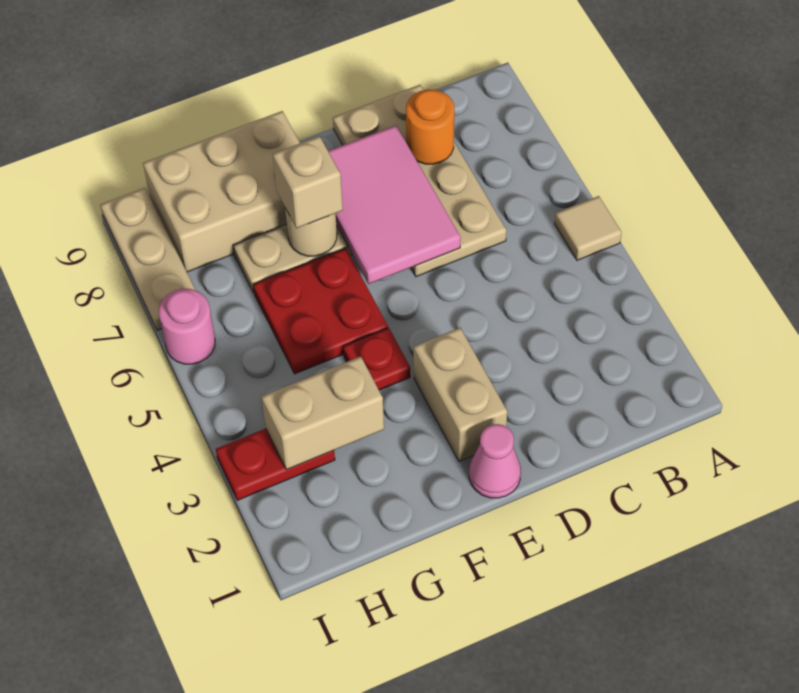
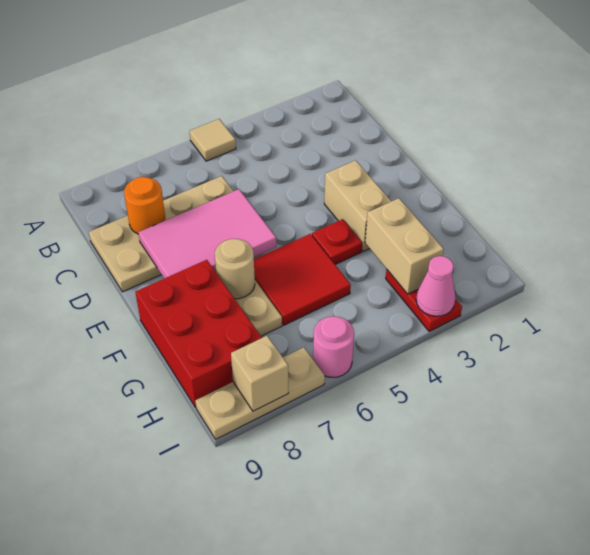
pink 1x1 cone [469,424,521,498] -> pink 1x1 cone moved to [416,256,456,316]
tan 1x2 brick [414,328,507,462] -> tan 1x2 brick turned to [324,160,391,251]
red 2x2 plate [253,248,388,374] -> red 2x2 tile [254,234,351,325]
tan 1x1 brick [273,136,343,228] -> tan 1x1 brick moved to [231,336,288,411]
tan 2x3 brick [143,111,300,272] -> red 2x3 brick [135,260,262,408]

